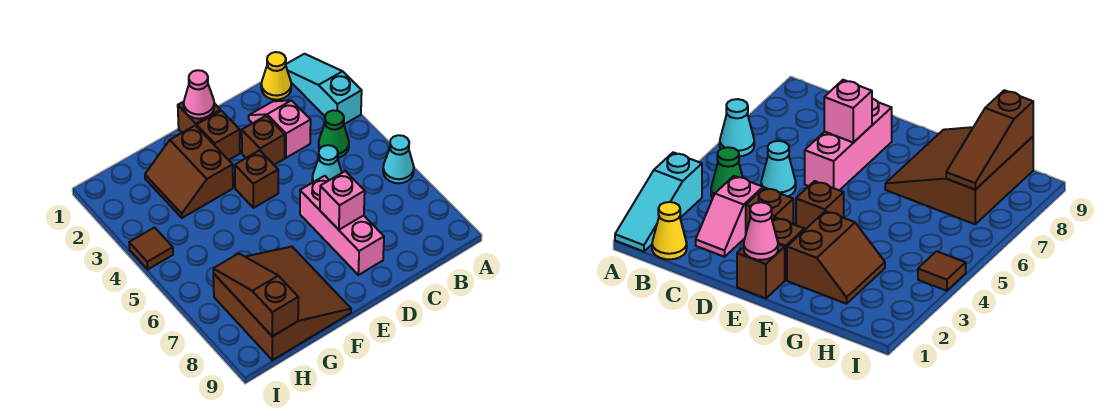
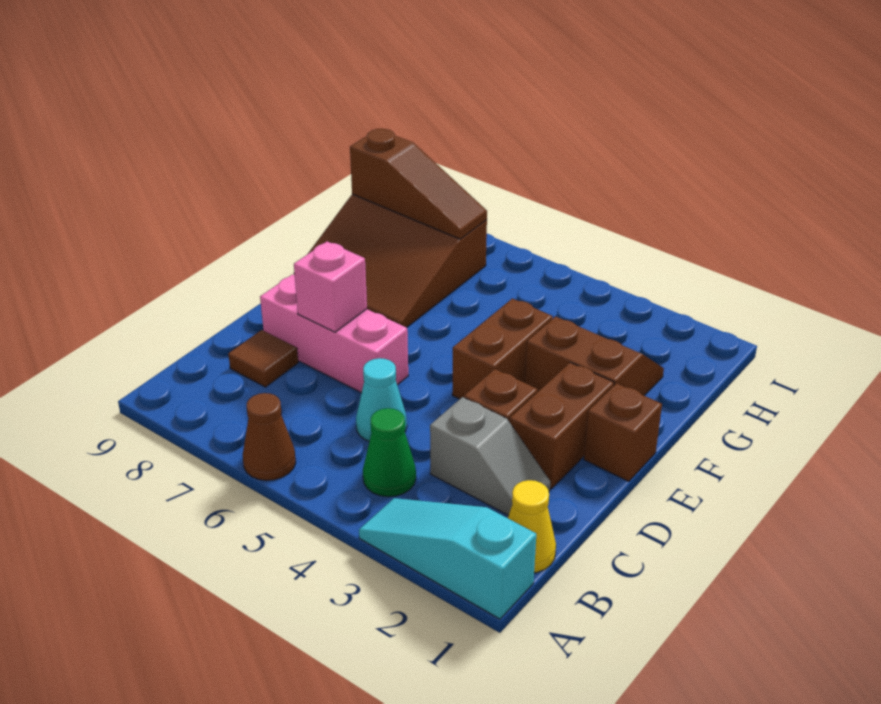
cyan 1x3 slope [286,54,362,124] -> cyan 1x3 slope turned to [359,498,536,619]
cyan 1x1 cone [383,135,414,183] -> brown 1x1 cone [243,393,296,481]
pink 1x2 slope [249,100,311,158] -> grey 1x2 slope [430,397,550,515]
pink 1x1 cone [184,70,214,119] -> none
brown 1x1 brick [197,111,240,160] -> brown 1x2 brick [510,363,614,489]
brown 1x1 brick [235,150,278,208] -> brown 1x2 brick [452,299,553,399]
brown 1x1 tile [129,228,173,269] -> brown 1x1 tile moved to [228,330,298,387]

